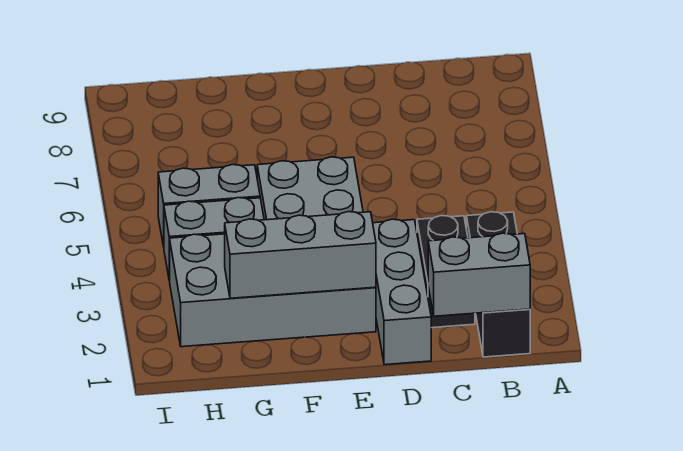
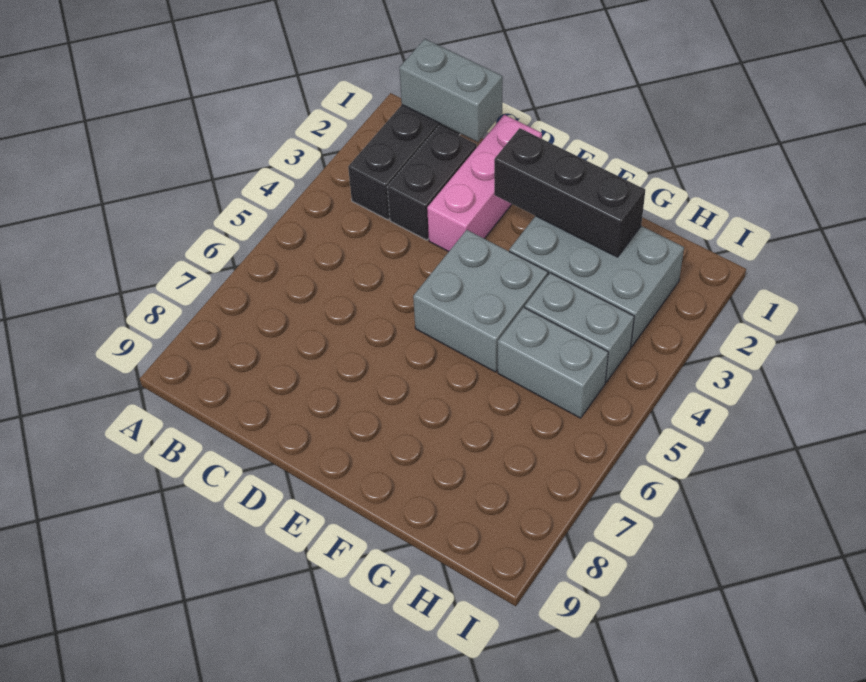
grey 1x3 brick [373,219,431,365] -> pink 1x3 brick [427,115,542,252]
grey 2x4 brick [169,234,376,347] -> grey 2x3 brick [509,216,684,347]
grey 1x3 brick [225,212,376,298] -> black 1x3 brick [494,128,645,257]

